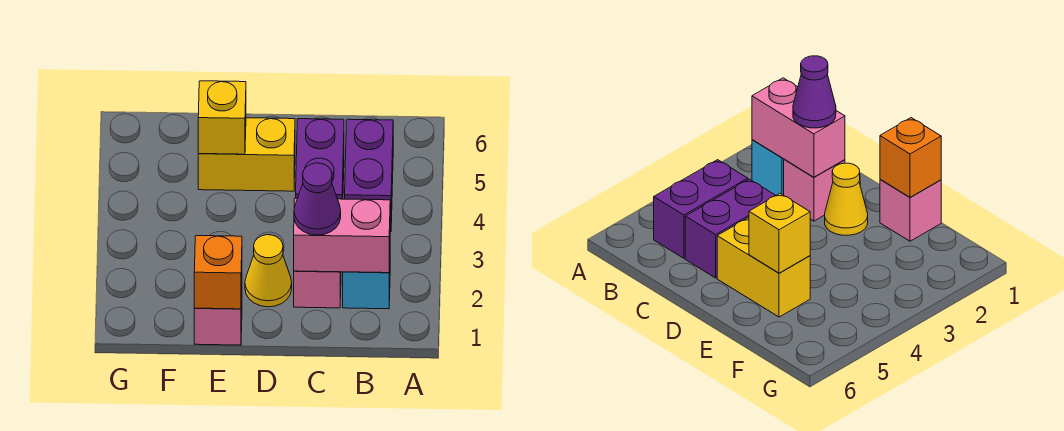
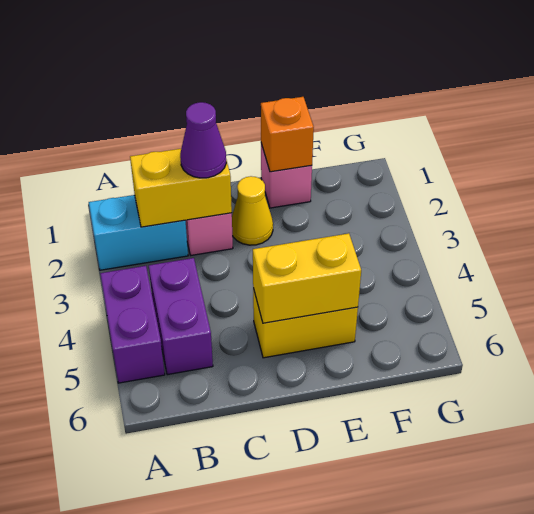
cyan 1x1 brick [343,265,390,309] -> cyan 1x2 brick [89,195,188,270]
pink 1x2 brick [294,198,390,273] -> yellow 1x2 brick [130,149,232,227]
purple 1x2 brick [296,119,344,199] -> purple 1x2 brick moved to [100,266,165,383]
yellow 1x1 brick [198,81,246,154] -> yellow 1x2 brick [253,233,361,323]

